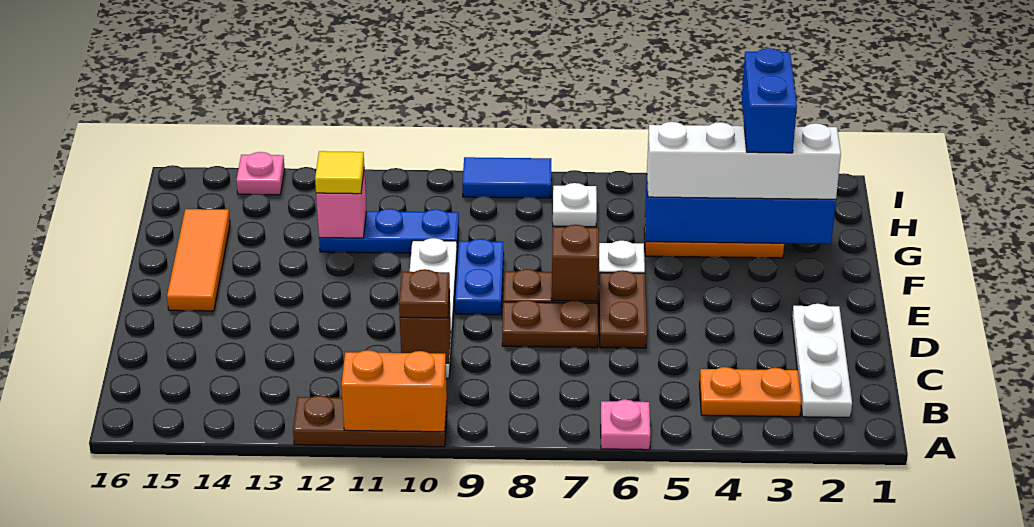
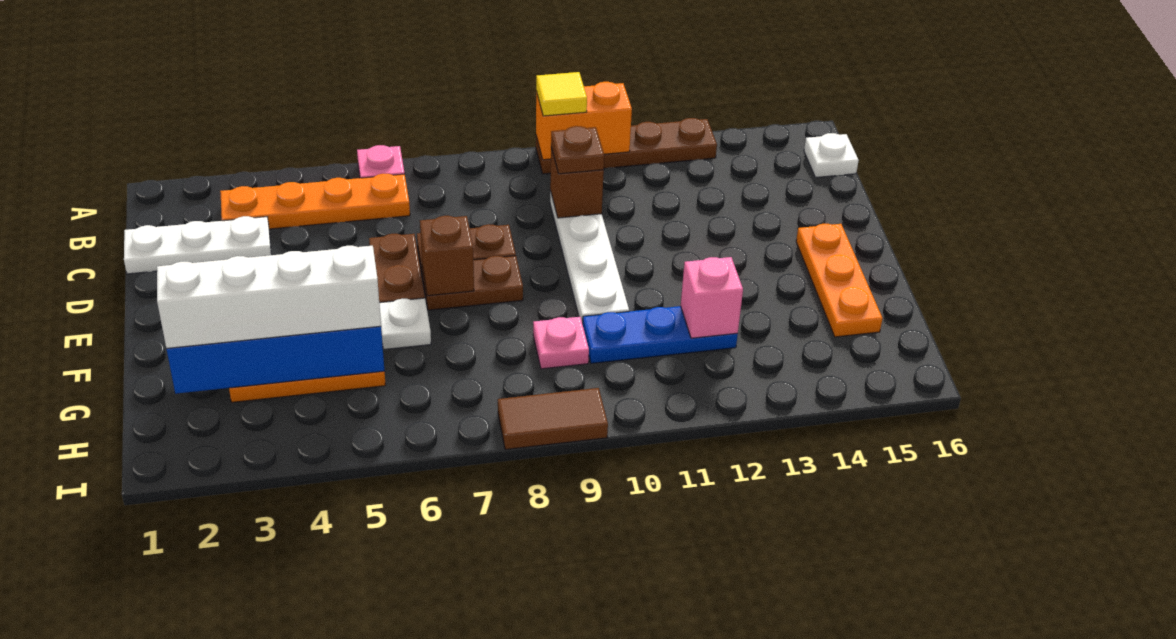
brown 1x3 plate [293,396,447,447] -> brown 1x4 plate [536,118,717,174]
white 1x3 plate [792,304,852,417] -> white 1x3 plate turned to [124,216,271,274]
orange 1x2 plate [700,367,801,417] -> orange 1x4 plate [220,174,410,229]
blue 1x2 plate [455,239,504,315] -> none
orange 1x3 tile [167,209,230,311] -> orange 1x3 plate [796,224,883,337]
blue 1x2 brick [742,48,797,153] -> none
yellow 1x1 tile [315,151,364,194] -> yellow 1x1 tile moved to [536,72,587,116]
white 1x1 plate [553,183,597,227] -> white 1x1 plate moved to [804,133,859,178]
blue 1x2 tile [463,157,551,198] -> brown 1x2 tile [498,388,608,450]
pink 1x1 plate [236,152,285,195] -> pink 1x1 plate moved to [533,317,589,369]

